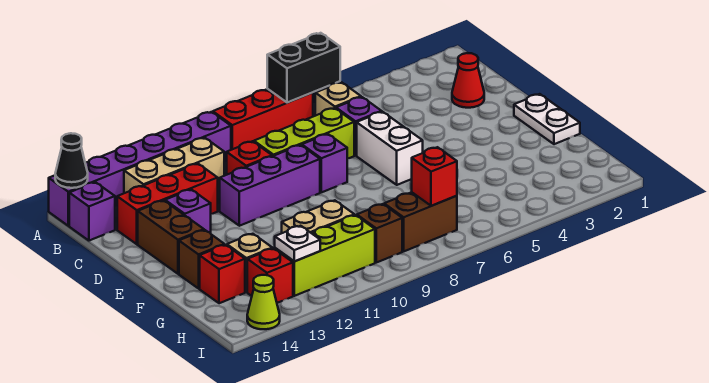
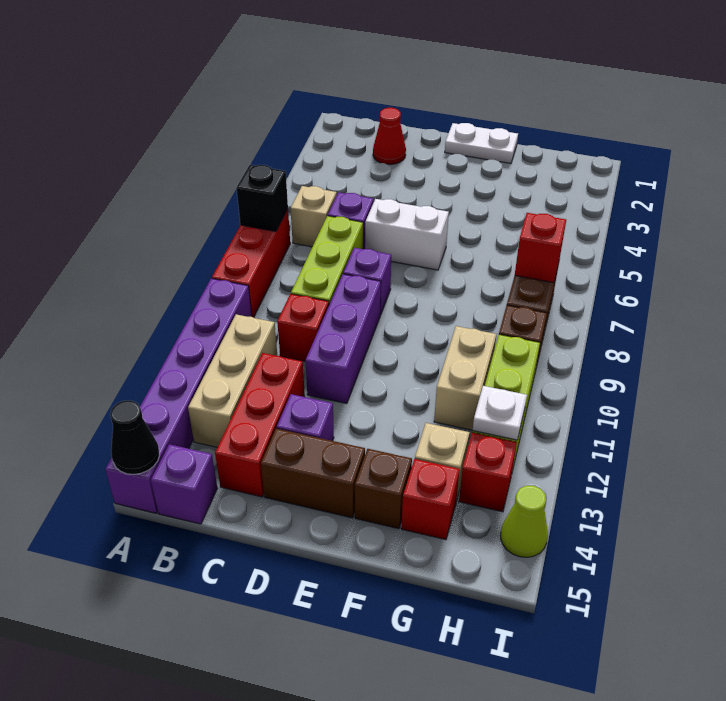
black 1x2 brick [267,33,340,103] -> black 1x1 brick [236,165,288,231]

